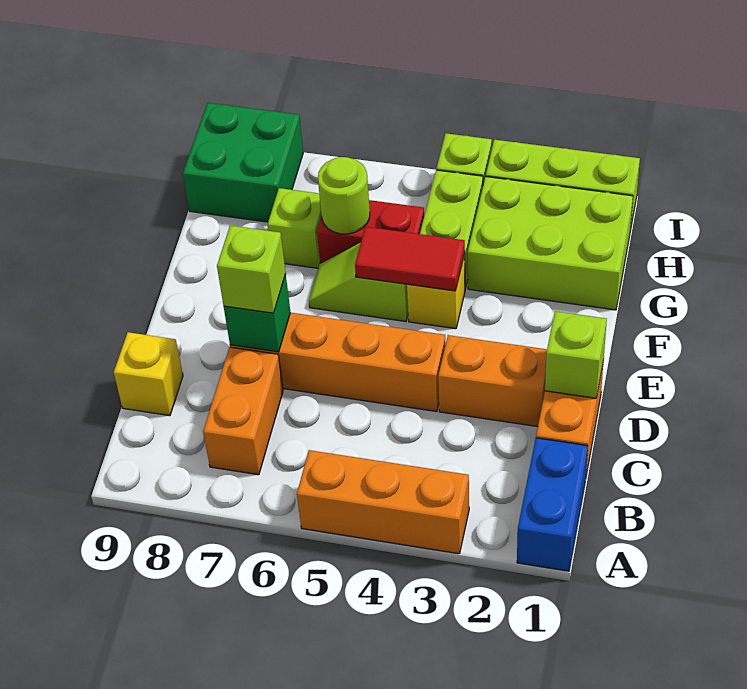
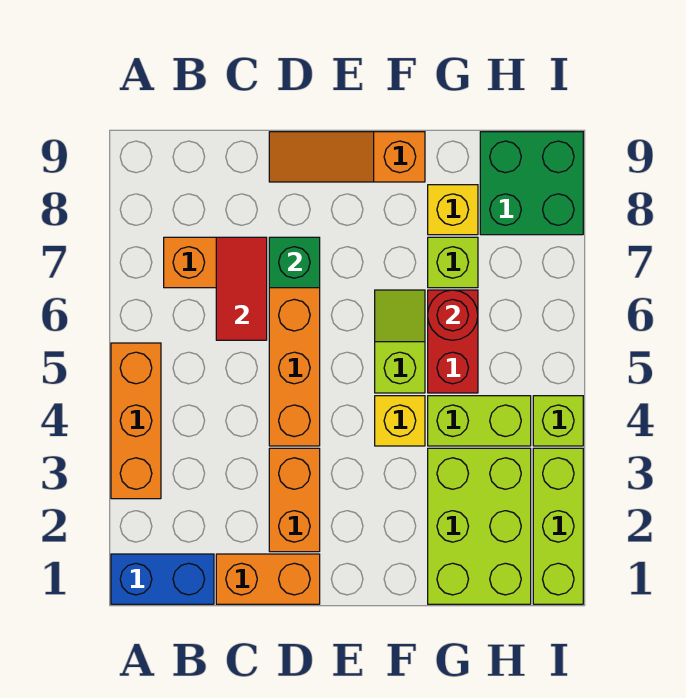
yellow 1x1 brick [114,332,183,416] -> yellow 1x1 brick moved to [428,185,478,235]
lime 1x1 brick [545,311,607,398] -> none
lime 1x1 brick [217,226,286,313] -> none
none -> orange 1x3 slope [269,132,425,182]
red 1x2 tile [355,227,465,291] -> red 1x2 tile moved to [216,237,267,340]
lime 1x1 round brick [318,157,370,234] -> red 1x1 round brick [428,290,478,340]

